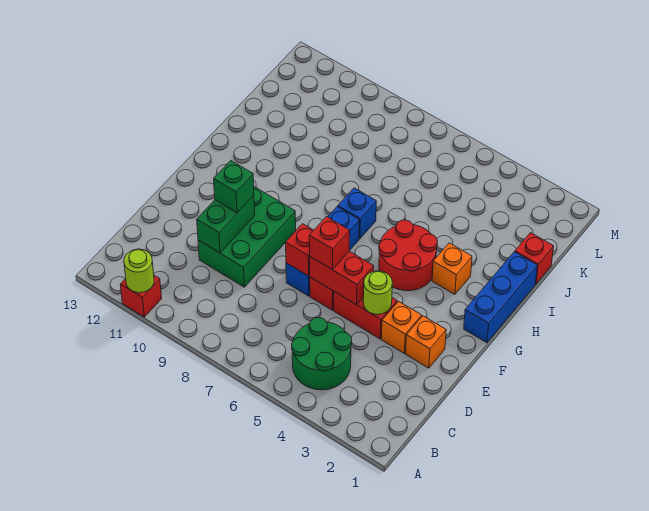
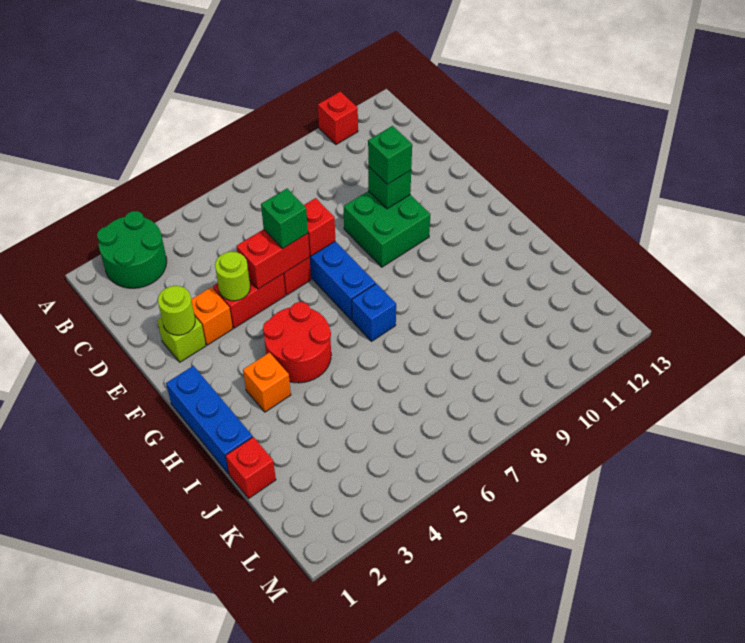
lime 1x1 round brick [124,249,154,293] -> lime 1x1 round brick moved to [158,286,195,335]
green 2x2 round brick [292,317,352,390] -> green 2x2 round brick moved to [97,211,167,288]
green 2x3 brick [198,187,296,287] -> green 2x2 brick [344,191,431,267]
green 1x2 brick [197,195,255,253] -> green 1x1 brick [368,166,411,209]
orange 1x1 brick [406,316,446,368] -> lime 1x1 brick [157,317,206,362]
red 1x1 brick [309,217,350,269] -> green 1x1 brick [261,189,308,249]

